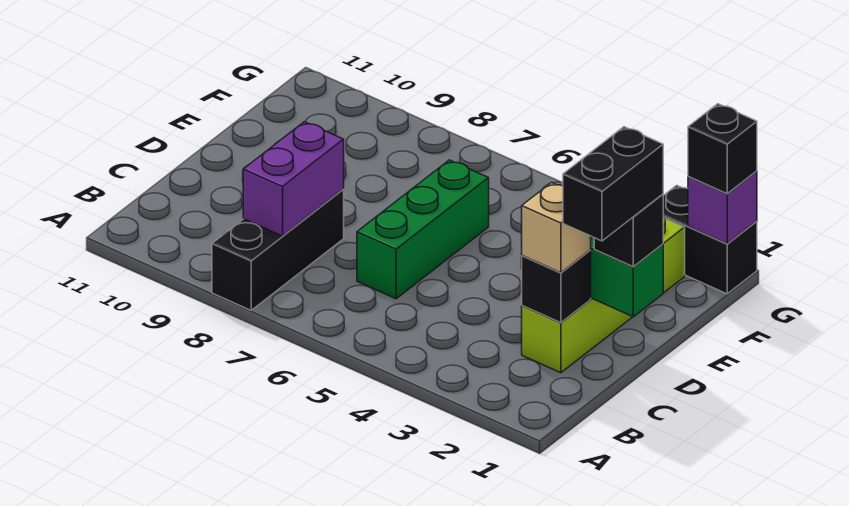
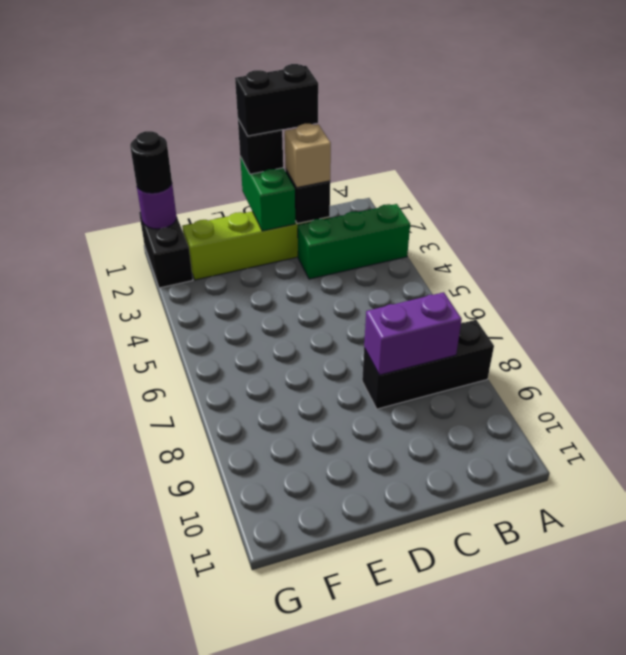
green 1x3 brick [357,160,489,299] -> green 1x3 brick moved to [298,204,410,279]
purple 1x1 brick [688,171,757,244] -> purple 1x1 round brick [137,184,177,229]
black 1x1 brick [688,104,757,194] -> black 1x1 round brick [130,131,172,193]

